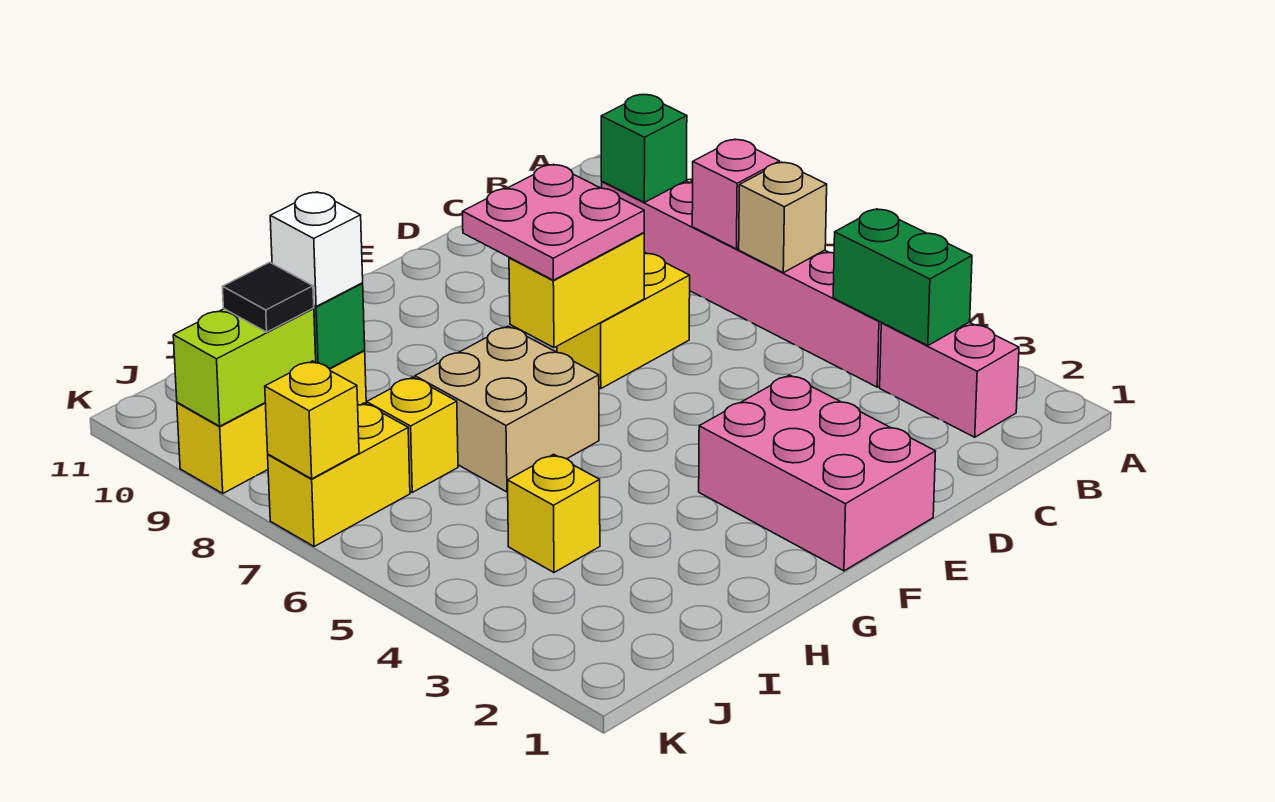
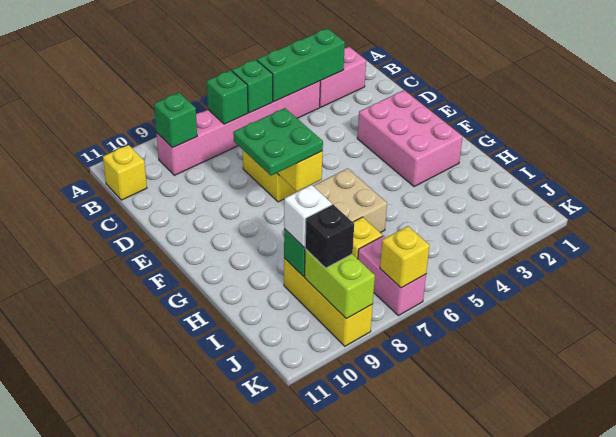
green 1x2 brick [833,209,972,346] -> green 1x3 brick [257,29,345,102]
tan 1x1 brick [739,162,827,273] -> green 1x1 brick [232,60,273,113]
pink 1x1 brick [692,140,780,249] -> green 1x1 brick [207,70,248,124]
pink 2x3 brick [699,375,936,571] -> pink 2x3 brick turned to [357,90,463,187]
pink 2x2 plate [462,164,644,280] -> green 2x2 plate [233,108,323,175]
yellow 1x1 brick [508,454,600,573] -> yellow 1x1 brick moved to [103,145,147,200]
yellow 1x2 brick [268,403,410,547] -> pink 1x2 brick [358,236,426,316]
black 1x1 tile [222,262,314,332] -> black 1x1 brick [305,205,354,268]

